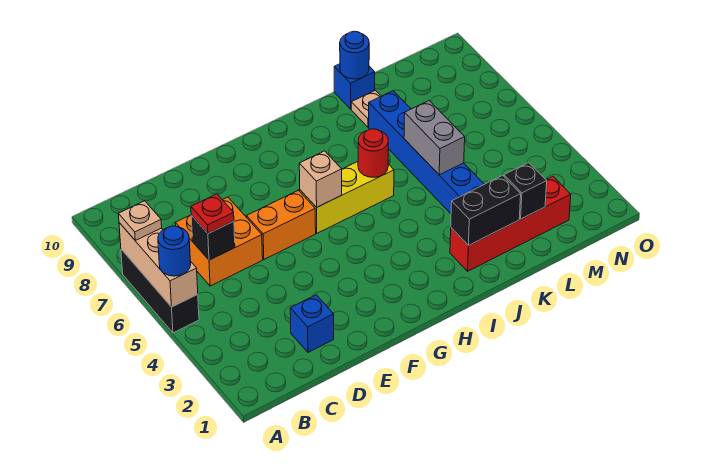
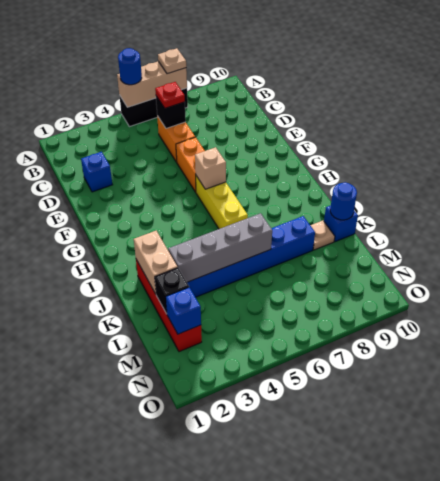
orange 2x2 brick [175,197,263,286] -> orange 1x2 brick [157,116,195,162]
red 1x1 round brick [358,129,388,177] -> none
black 1x2 brick [451,175,521,246] -> tan 1x2 brick [134,231,178,294]
grey 1x2 brick [404,101,465,175] -> grey 1x4 brick [168,213,272,282]
none -> blue 1x1 brick [166,287,201,334]

